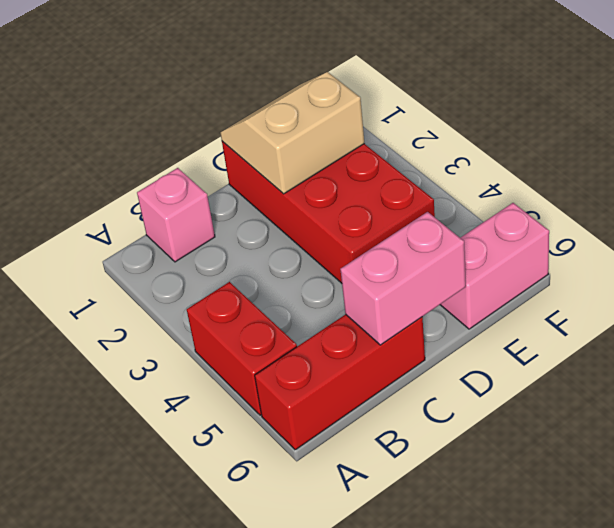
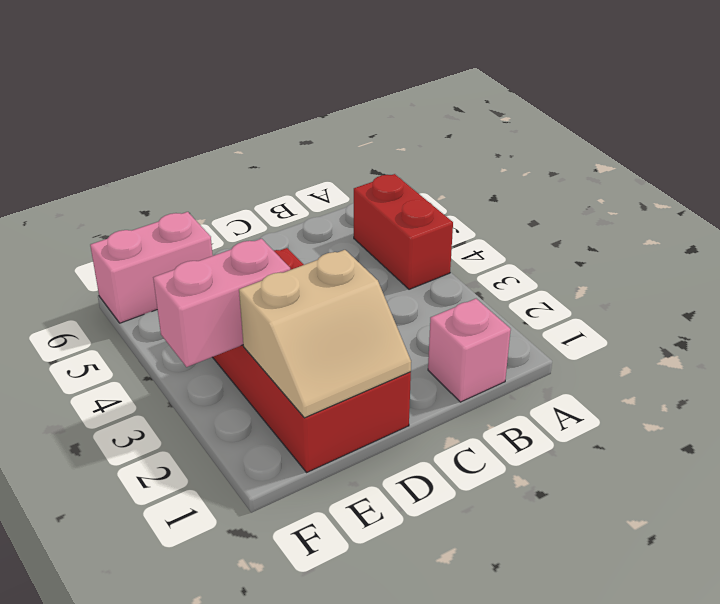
red 1x3 brick [255,314,425,450] -> none
pink 1x2 brick [340,212,466,345] -> pink 1x2 brick moved to [153,239,290,367]

